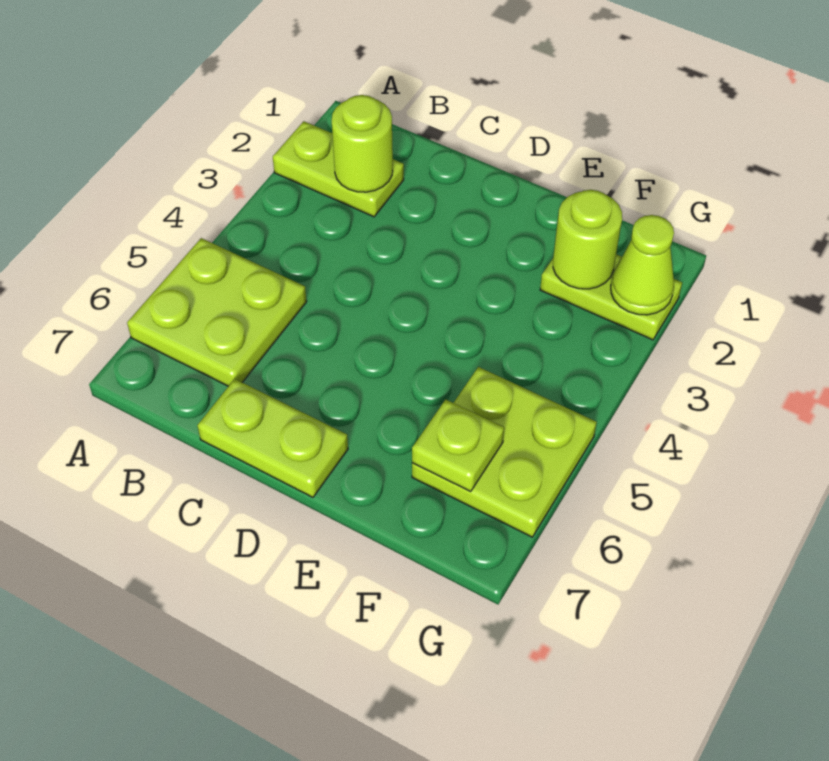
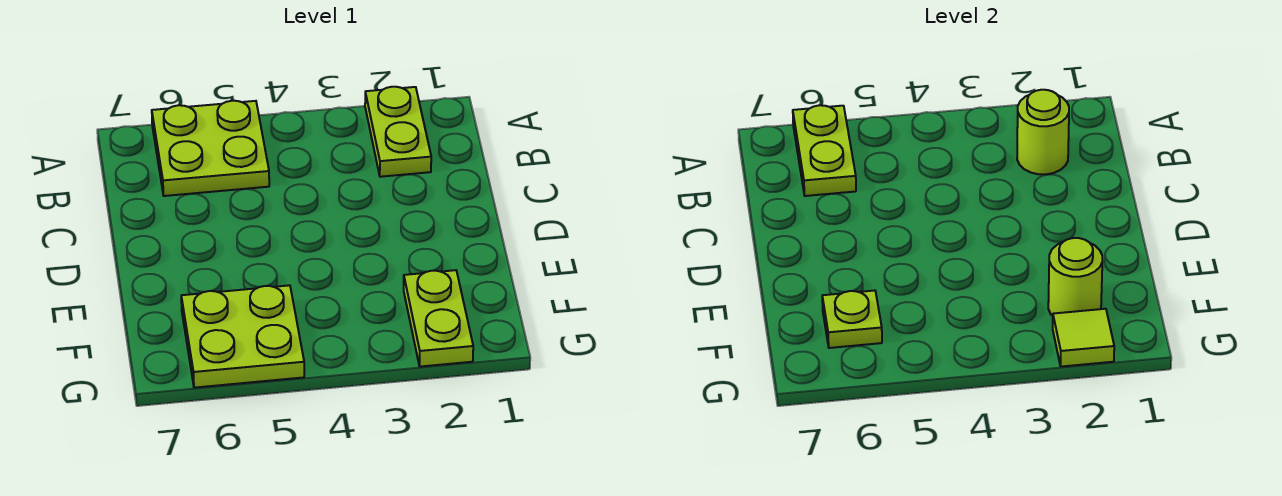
lime 1x2 plate [197,379,348,497] -> lime 1x2 plate moved to [793,105,856,196]
lime 1x1 cone [611,215,674,315] -> lime 1x1 tile [1053,309,1114,367]

